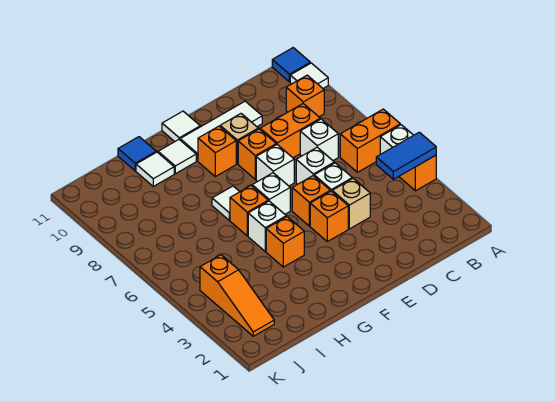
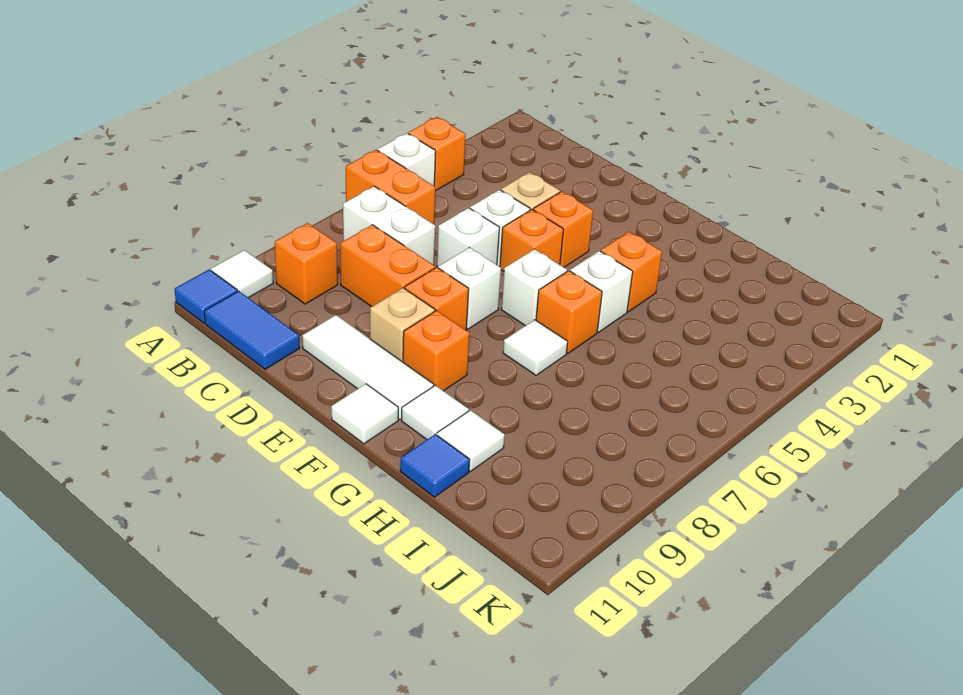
blue 1x2 tile [376,132,436,179] -> blue 1x2 tile moved to [204,291,300,369]
white 1x1 brick [300,119,338,160] -> white 1x2 brick [343,186,435,265]
orange 1x3 slope [200,255,274,336] -> none

